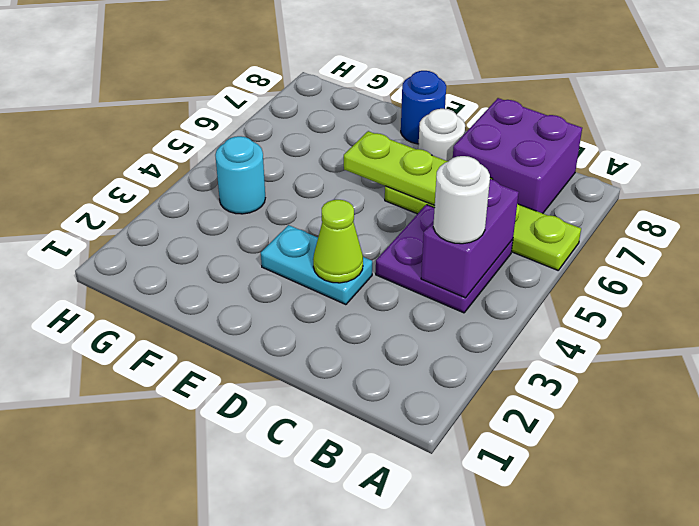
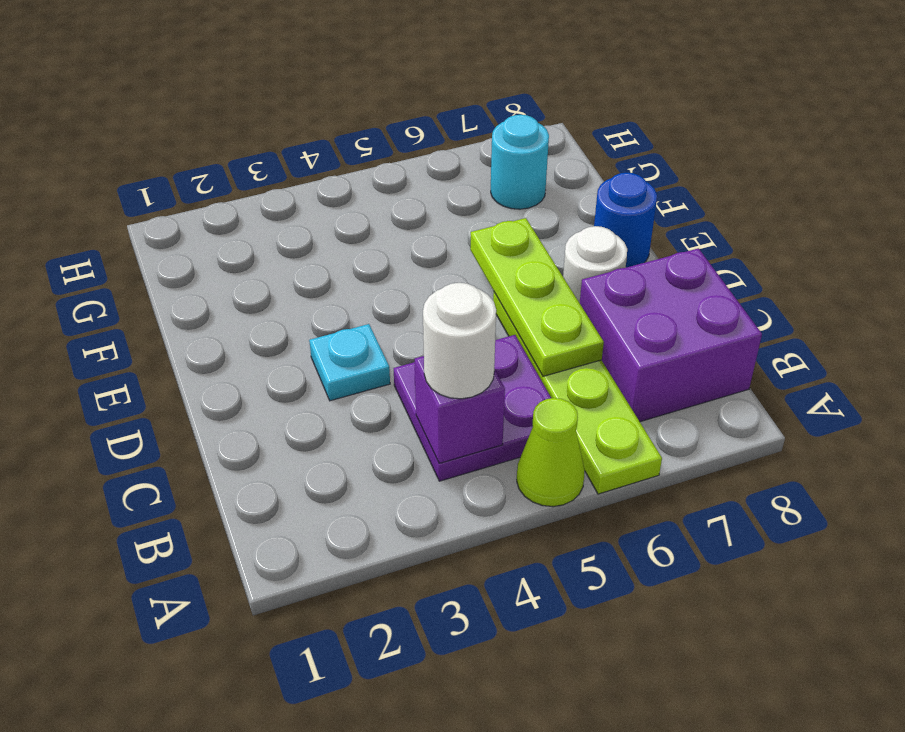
purple 1x2 brick [421,179,519,298] -> purple 1x1 brick [415,356,505,463]
cyan 1x2 plate [261,225,372,305] -> cyan 1x1 plate [309,324,390,401]
lime 1x1 cone [313,200,363,283] -> lime 1x1 cone moved to [517,398,585,507]
cyan 1x1 round brick [215,136,265,214] -> cyan 1x1 round brick moved to [491,115,549,209]

